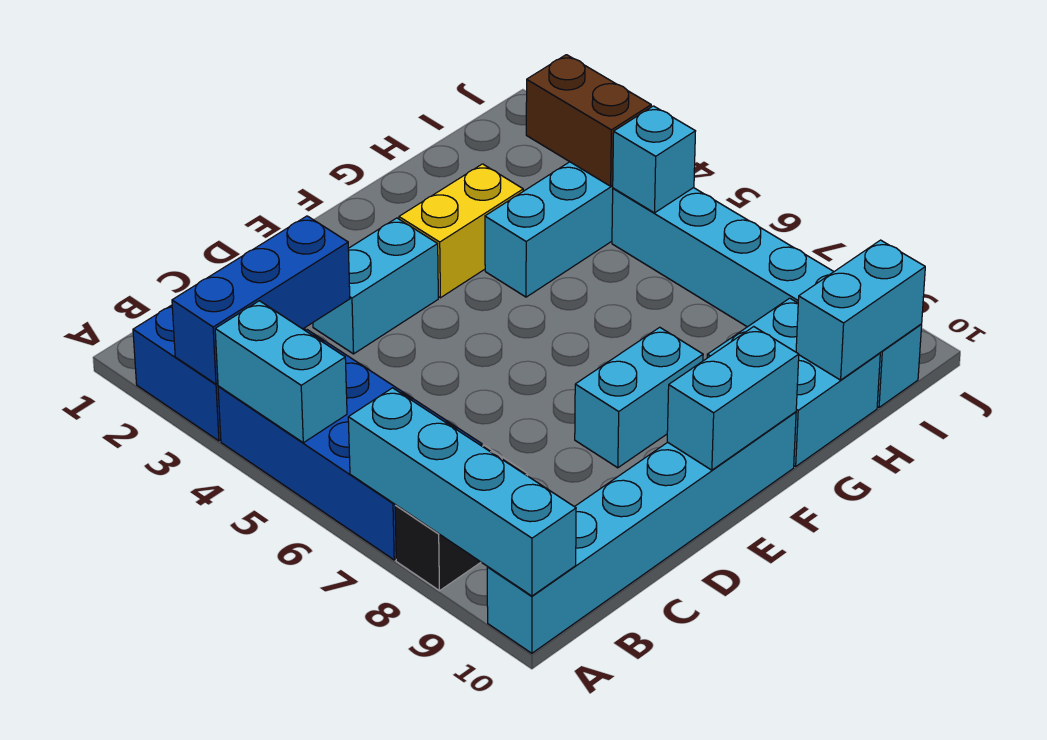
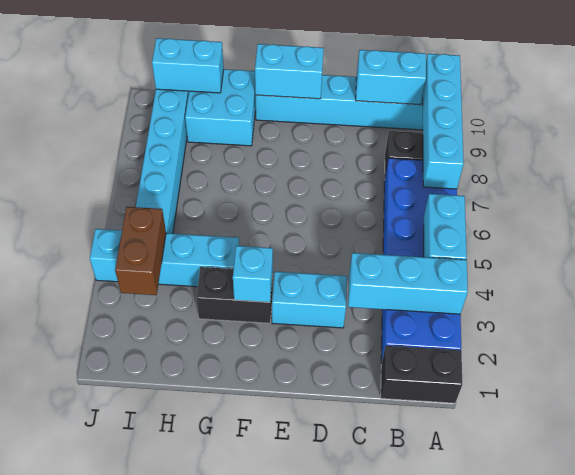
none -> black 1x2 brick [381,346,462,403]
blue 1x3 brick [172,216,350,384] -> cyan 1x3 brick [348,253,468,314]
cyan 1x2 brick [575,327,703,468] -> cyan 1x2 brick moved to [356,50,426,105]
yellow 1x2 brick [399,164,523,298] -> black 1x2 brick [196,267,273,323]
cyan 1x1 brick [613,106,696,213] -> cyan 1x1 brick moved to [233,246,273,302]

